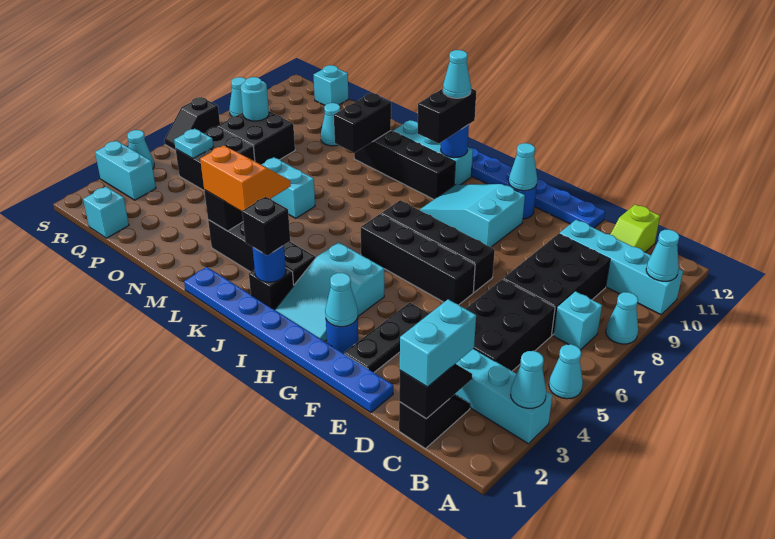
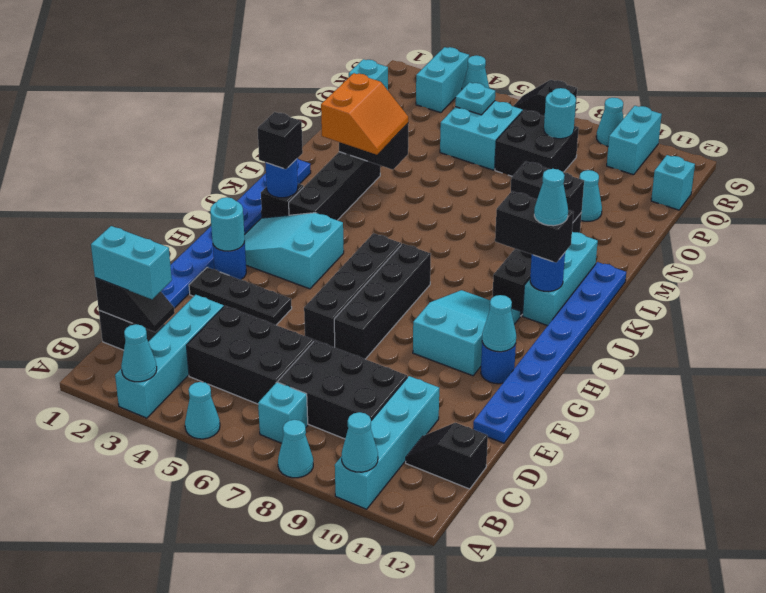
lime 1x2 slope [610,204,660,252] -> black 1x2 slope [406,423,488,489]
cyan 1x1 cone [325,273,358,327] -> cyan 1x1 round brick [210,197,245,251]
cyan 1x2 brick [261,157,315,218] -> cyan 1x2 brick moved to [607,106,662,175]
black 2x2 brick [176,127,255,190] -> cyan 2x2 brick [440,101,523,170]

